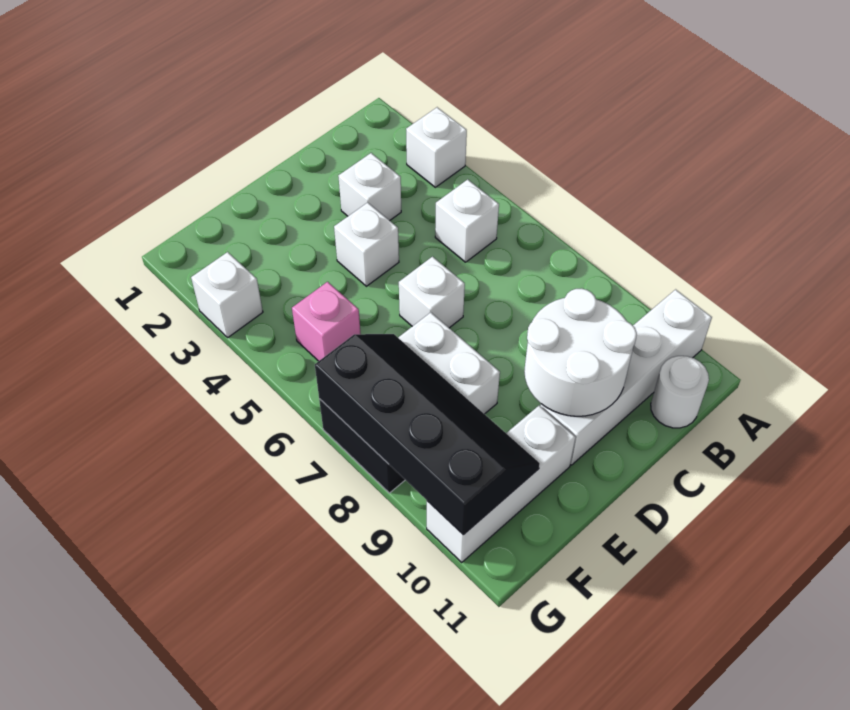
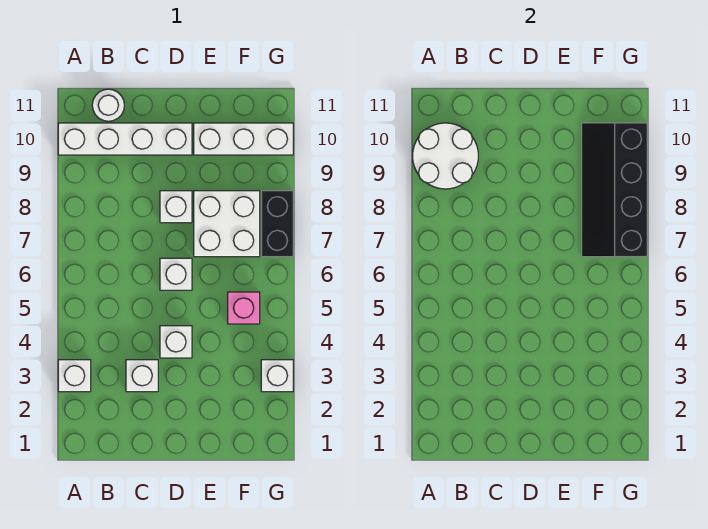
white 1x1 brick [435,179,499,262] -> white 1x1 brick moved to [160,191,192,223]
white 2x2 round brick [524,288,637,416] -> white 2x2 round brick moved to [413,123,478,189]

